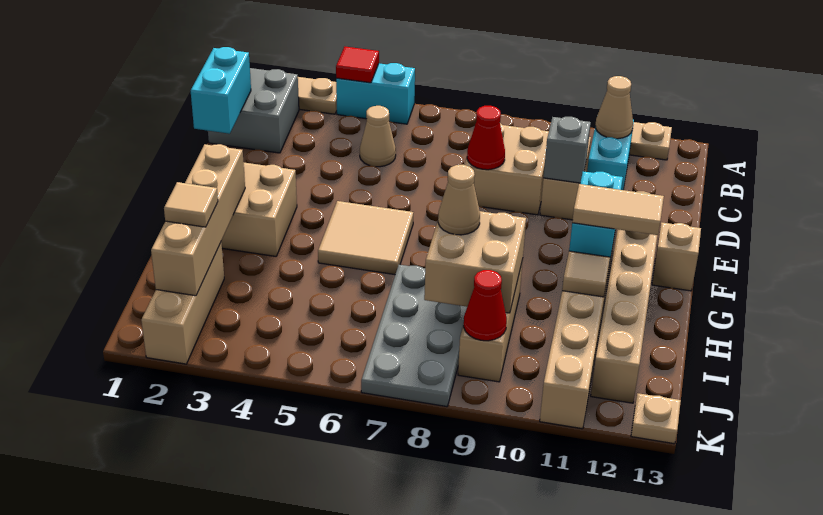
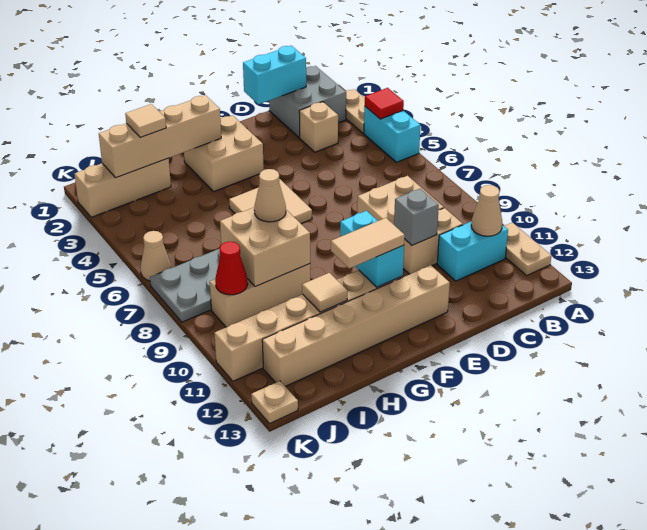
tan 1x1 cone [360,106,396,167] -> tan 1x1 cone moved to [141,231,171,281]
red 1x1 cone [467,106,505,170] -> none
cyan 1x2 brick [569,171,623,264] -> cyan 1x2 brick turned to [340,211,404,287]
tan 1x1 brick [652,223,701,291] -> tan 1x1 brick moved to [299,102,338,152]
tan 1x2 tile [572,184,664,235] -> tan 1x2 tile turned to [331,218,405,269]

